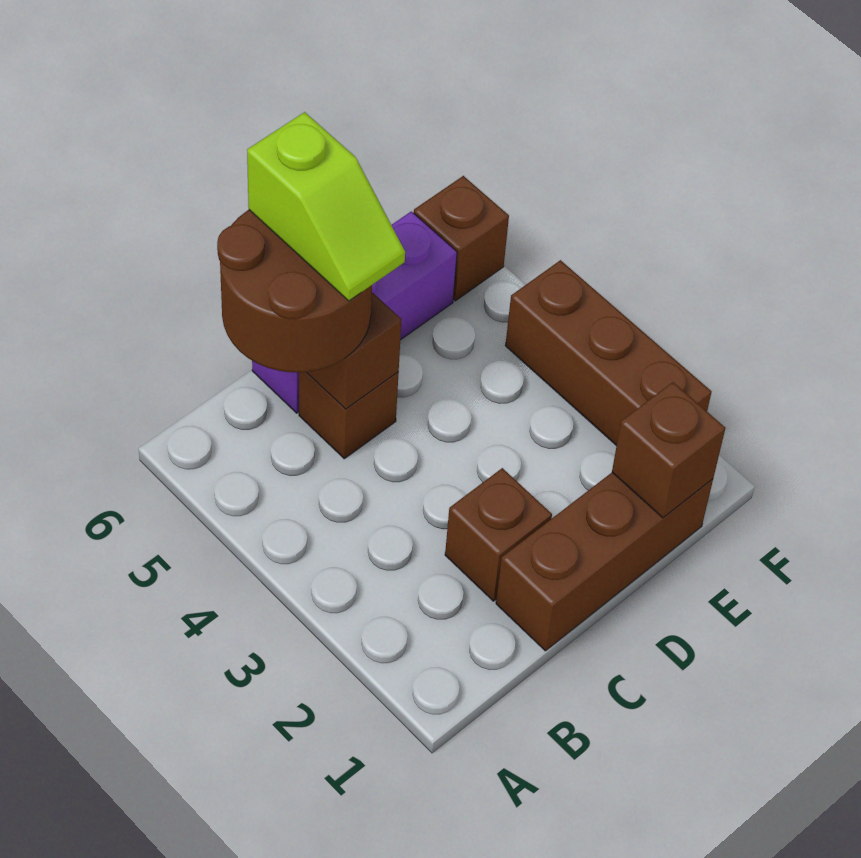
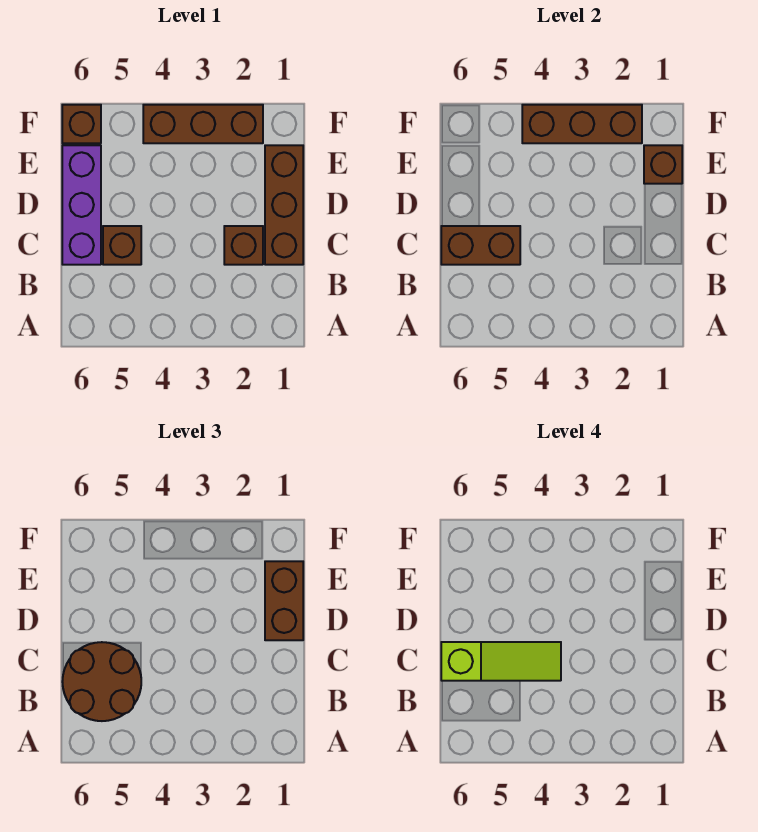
lime 1x2 slope [247,112,405,301] -> lime 1x3 slope [441,642,561,681]
none -> brown 1x2 brick [265,561,303,640]
none -> brown 1x3 brick [522,105,642,143]

